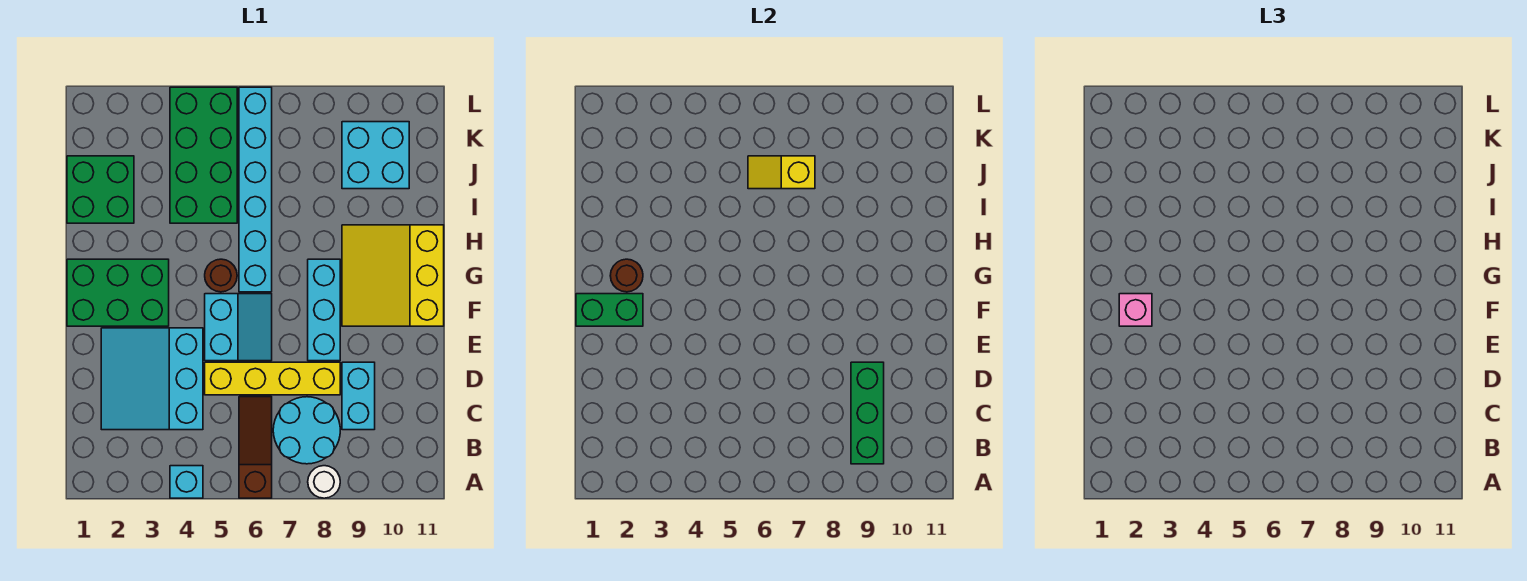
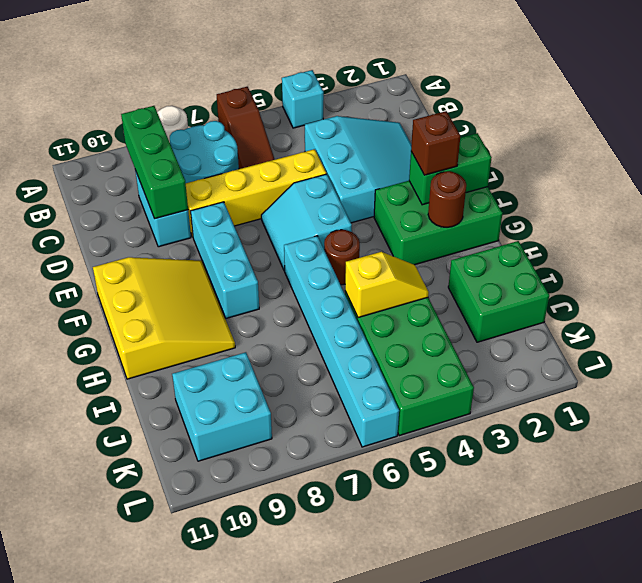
pink 1x1 brick [1119,294,1152,326] -> brown 1x1 brick [411,111,460,175]
yellow 1x2 slope [748,156,815,189] -> yellow 1x2 slope moved to [345,252,429,318]

